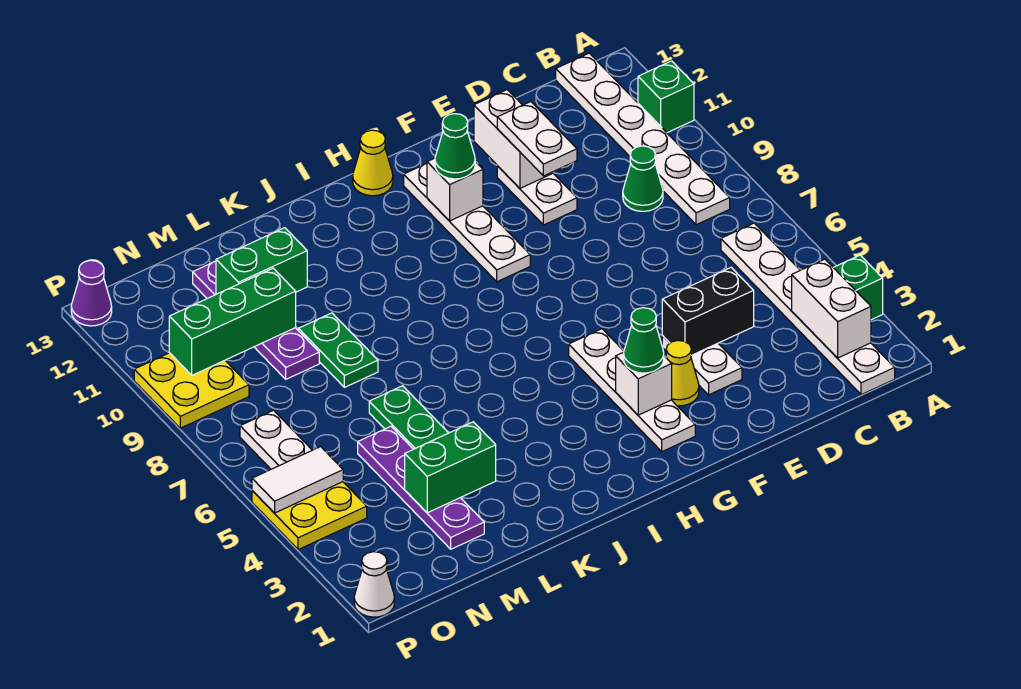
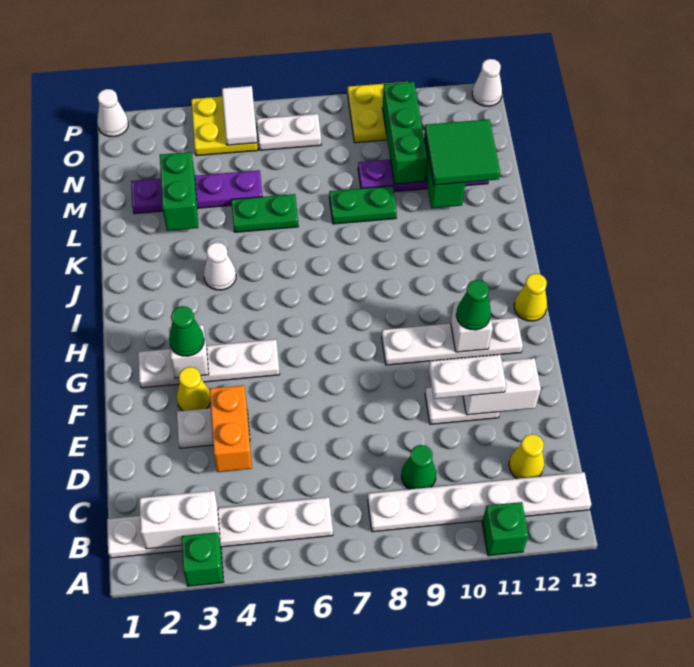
none -> yellow 1x1 cone [509,434,544,479]
black 1x2 brick [662,268,754,355] -> orange 1x2 brick [209,385,252,472]
none -> white 1x1 cone [204,242,236,290]
none -> green 2x2 tile [425,119,500,185]
purple 1x1 cone [71,260,112,326] -> white 1x1 cone [472,59,502,106]

